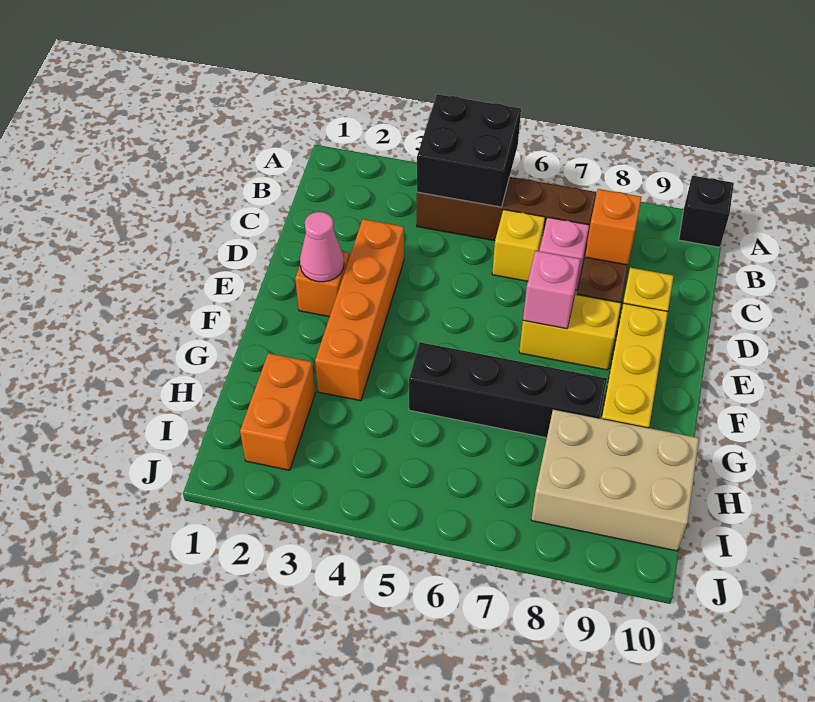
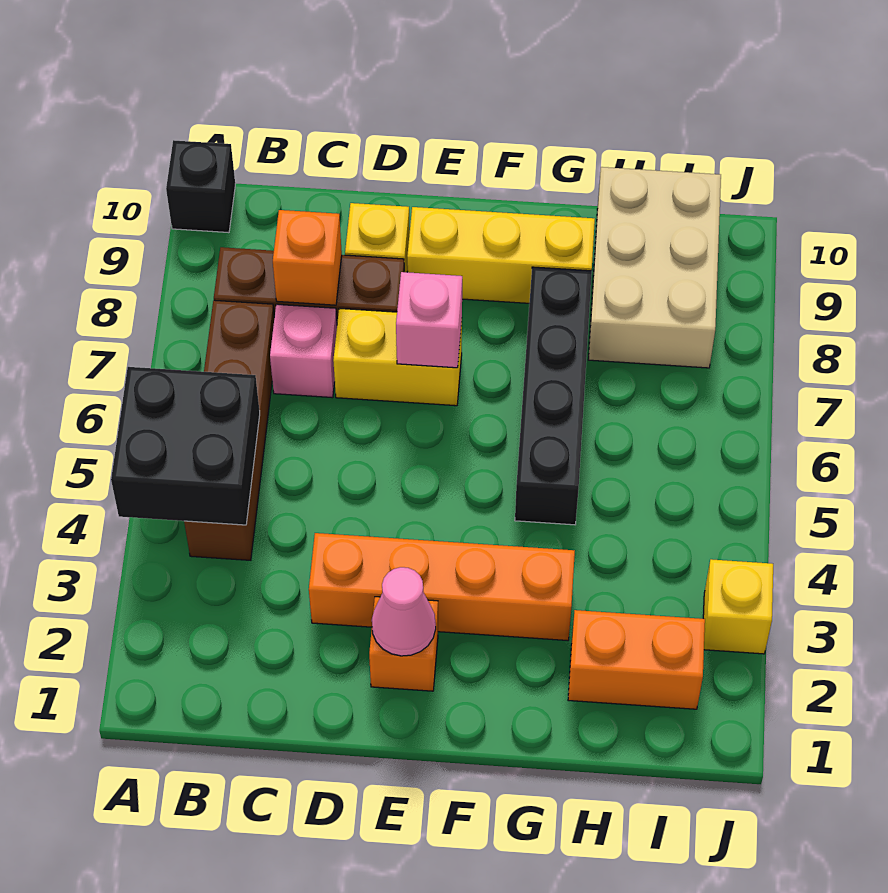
yellow 1x1 brick [492,210,545,281] -> yellow 1x1 brick moved to [703,559,773,654]
yellow 1x2 brick [519,294,621,370] -> yellow 1x2 brick turned to [333,308,462,406]

